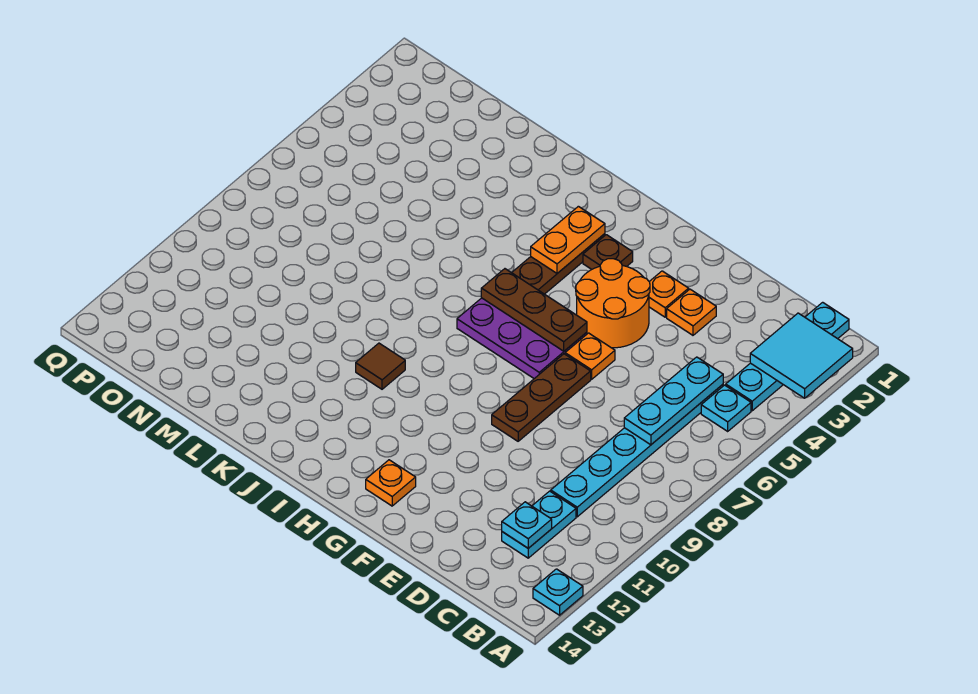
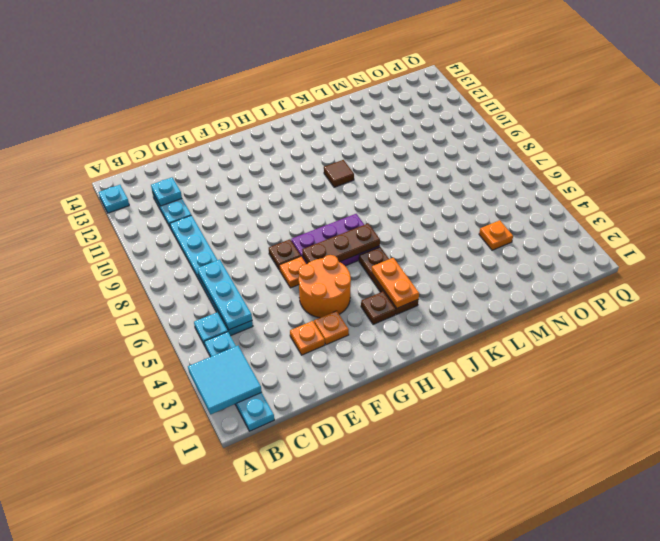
brown 1x3 plate [492,354,591,441] -> brown 1x1 plate [269,239,301,270]
orange 1x1 plate [366,460,416,506] -> orange 1x1 plate moved to [479,220,513,250]

